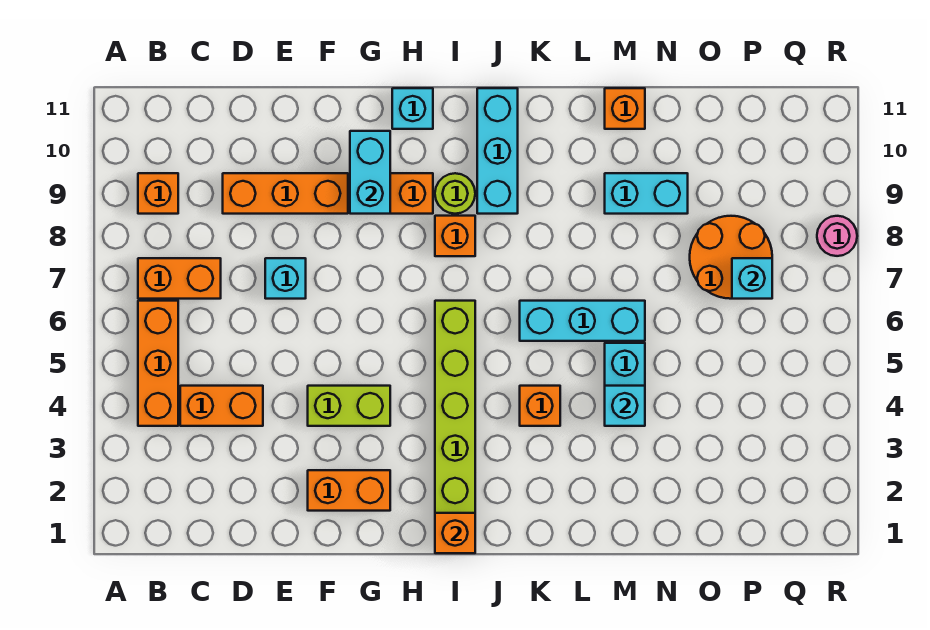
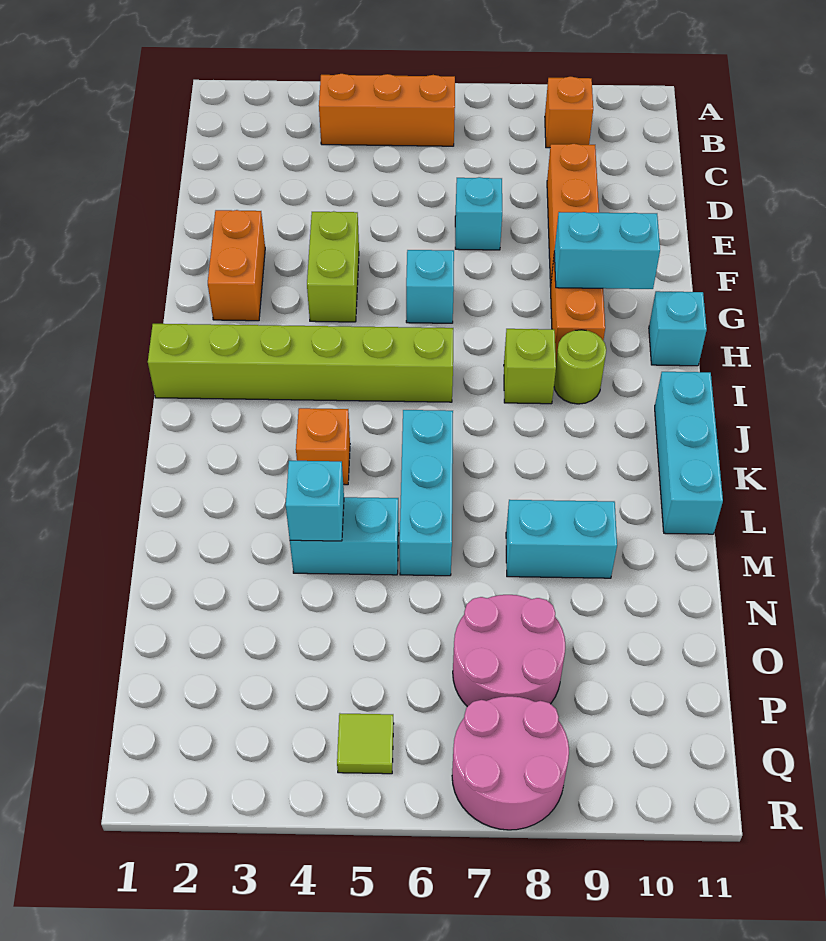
orange 1x2 brick [138,258,221,299] -> none
orange 1x2 brick [180,386,263,426] -> none
orange 1x1 brick [435,513,475,553] -> none
orange 1x1 brick [435,216,475,256] -> lime 1x1 brick [504,329,556,404]
cyan 1x3 brick [477,88,518,214] -> cyan 1x3 brick turned to [655,372,723,534]
cyan 1x2 brick [605,173,688,214] -> cyan 1x2 brick turned to [506,500,617,578]
orange 1x1 brick [605,88,645,129] -> none
orange 2x2 round brick [690,216,772,299] -> pink 2x2 round brick [453,595,565,707]
cyan 1x1 brick [732,258,772,299] -> cyan 1x1 brick moved to [406,250,454,323]
none -> lime 1x1 tile [337,714,394,774]
pink 1x1 round brick [817,216,857,256] -> pink 2x2 round brick [452,696,569,830]

